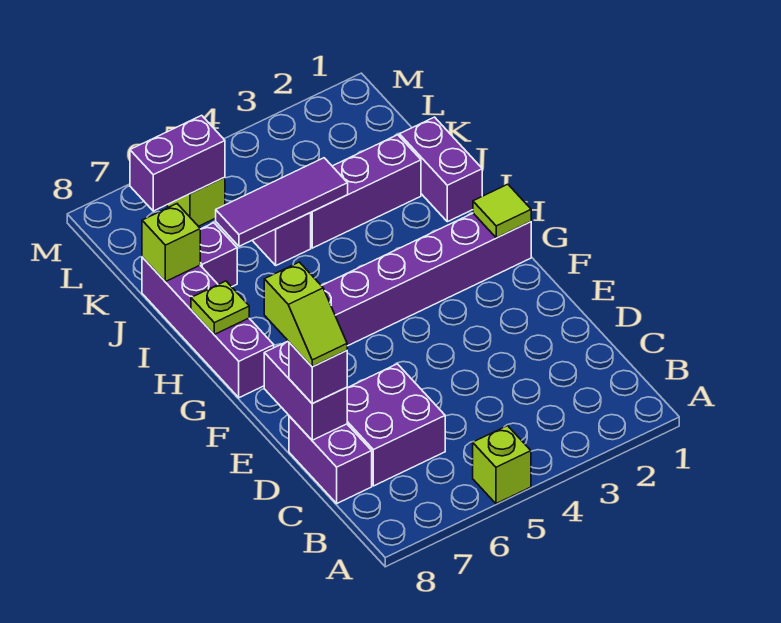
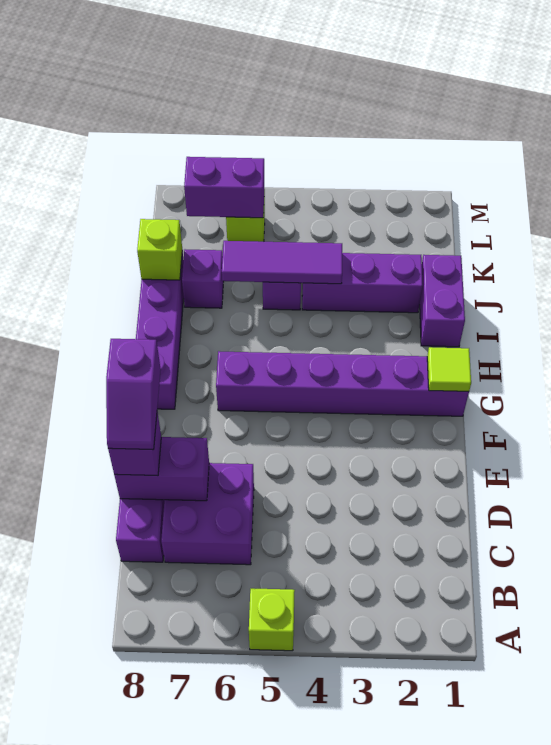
purple 1x2 brick [264,341,347,440] -> purple 1x2 brick turned to [114,437,209,501]
lime 1x2 slope [264,262,347,367] -> purple 1x2 slope [106,339,161,450]
lime 1x1 plate [191,281,249,334] -> none

